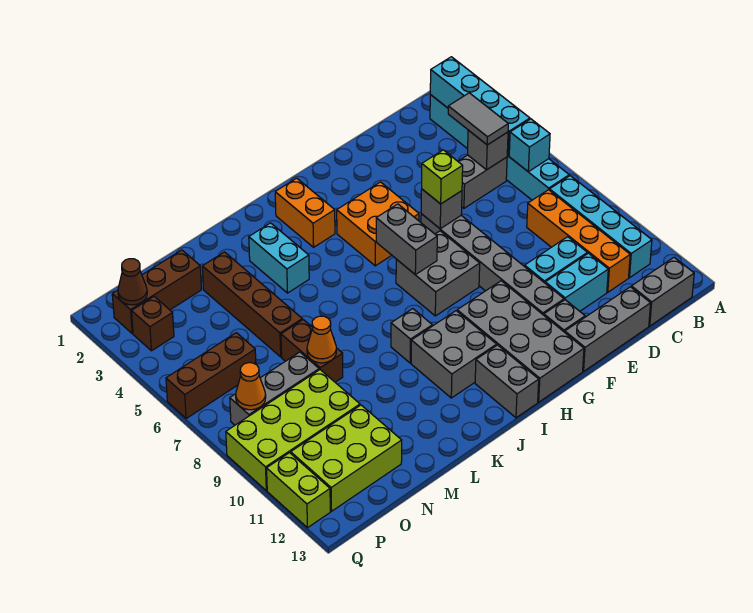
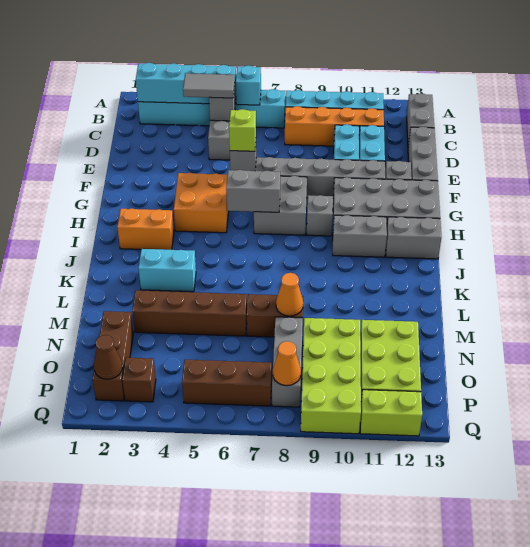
grey 2x2 brick [411,311,497,398] -> grey 1x2 brick [333,215,387,257]
grey 1x1 brick [391,309,432,363] -> grey 1x1 brick moved to [307,195,333,236]
brown 1x3 brick [166,333,256,419] -> brown 1x3 brick turned to [182,360,272,406]

